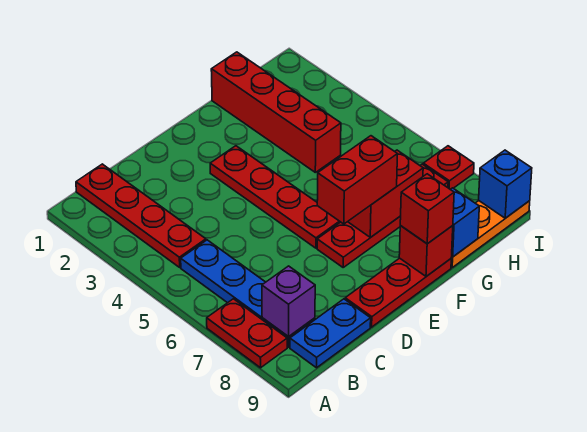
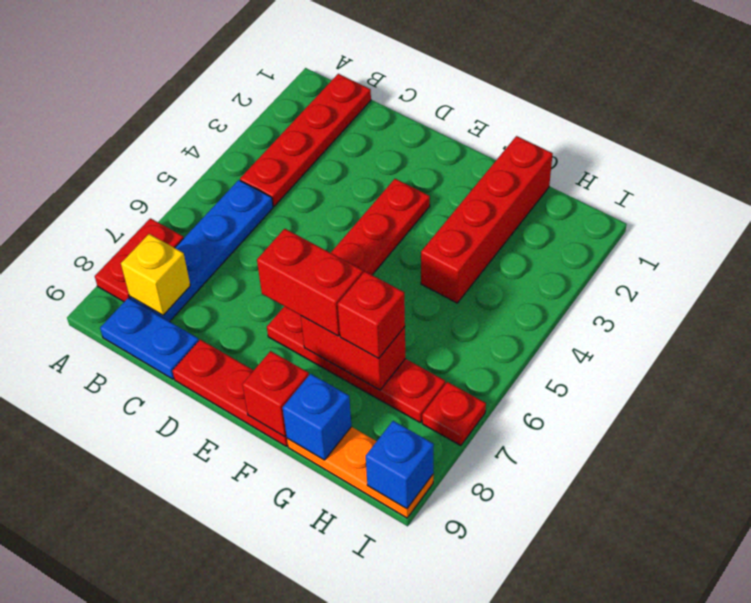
purple 1x1 brick [262,266,315,337] -> yellow 1x1 brick [121,234,190,315]
red 1x1 brick [400,174,454,244] -> red 1x1 brick moved to [338,272,405,358]

